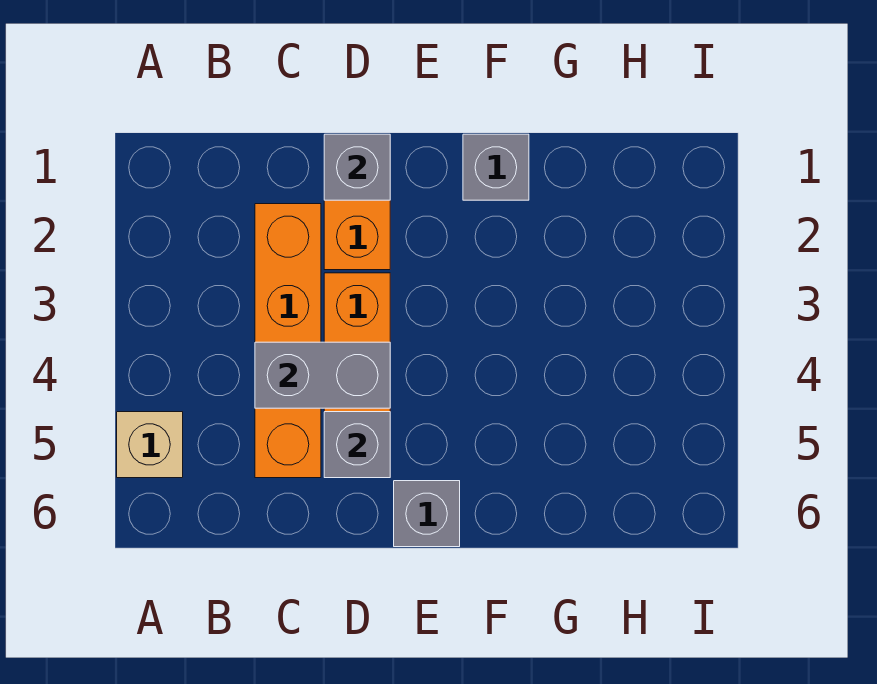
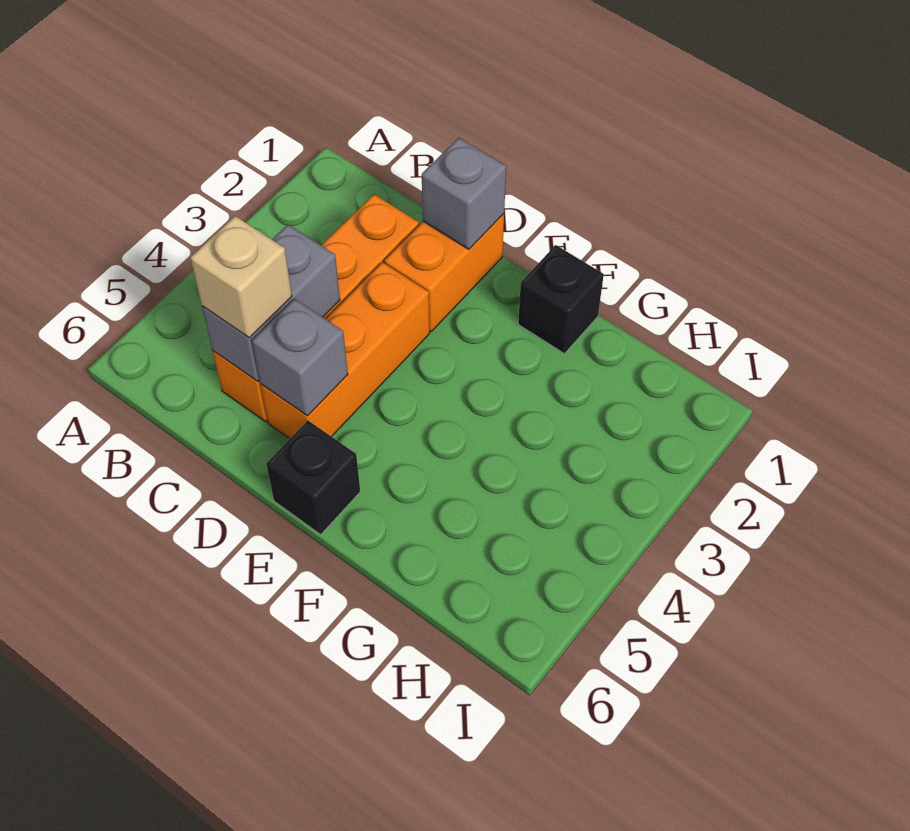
tan 1x1 brick [117,412,183,478] -> tan 1x1 brick moved to [190,216,292,338]
grey 1x2 brick [255,342,390,408] -> grey 1x2 brick turned to [202,225,340,382]
grey 1x1 brick [394,481,460,547] -> black 1x1 brick [266,421,360,535]
grey 1x1 brick [463,134,529,200] -> black 1x1 brick [518,245,604,354]

